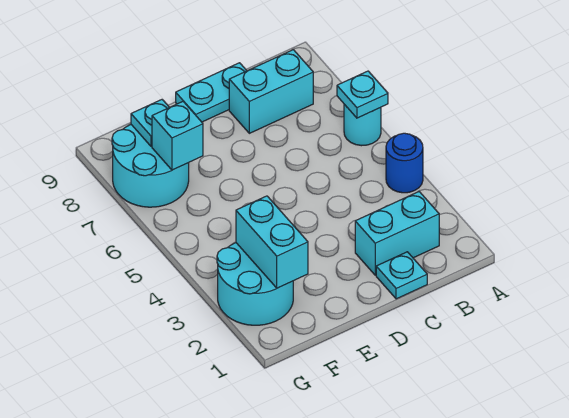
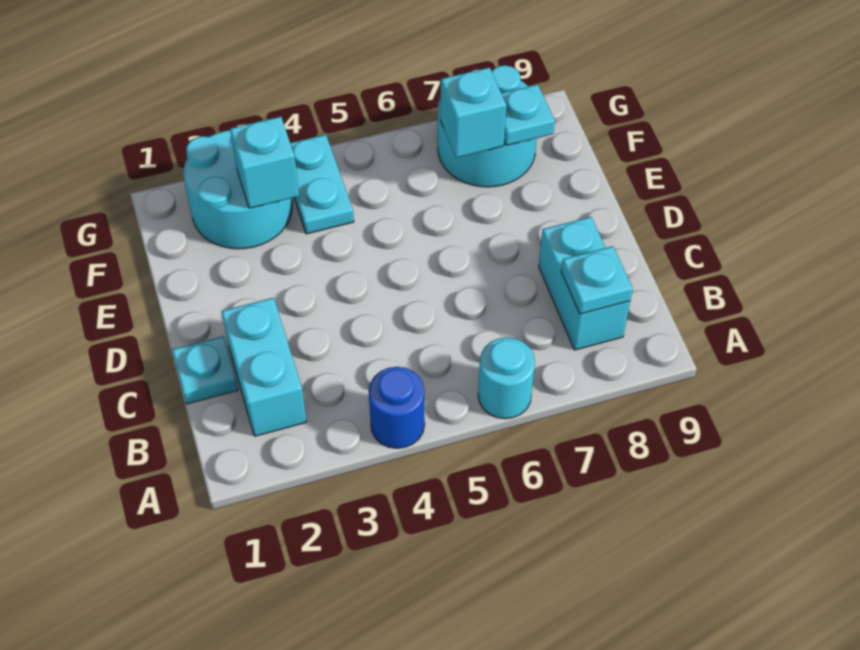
cyan 1x1 plate [337,71,388,118] -> cyan 1x1 plate moved to [561,246,633,314]
cyan 1x2 plate [176,63,247,122] -> cyan 1x2 plate moved to [290,135,354,234]
cyan 1x2 brick [236,196,308,288] -> cyan 1x1 brick [230,117,299,208]

